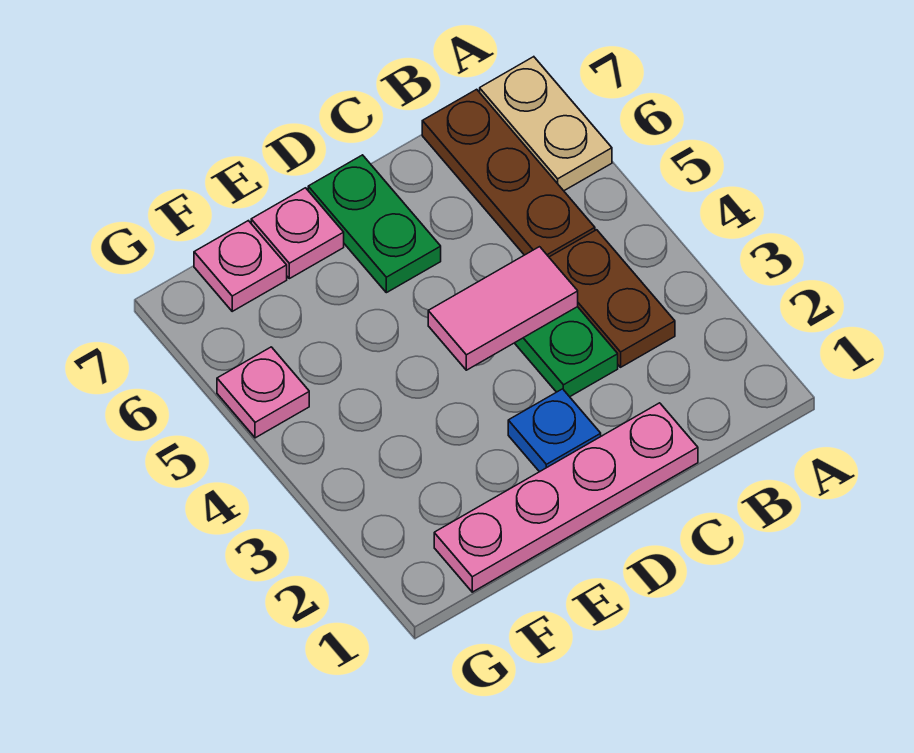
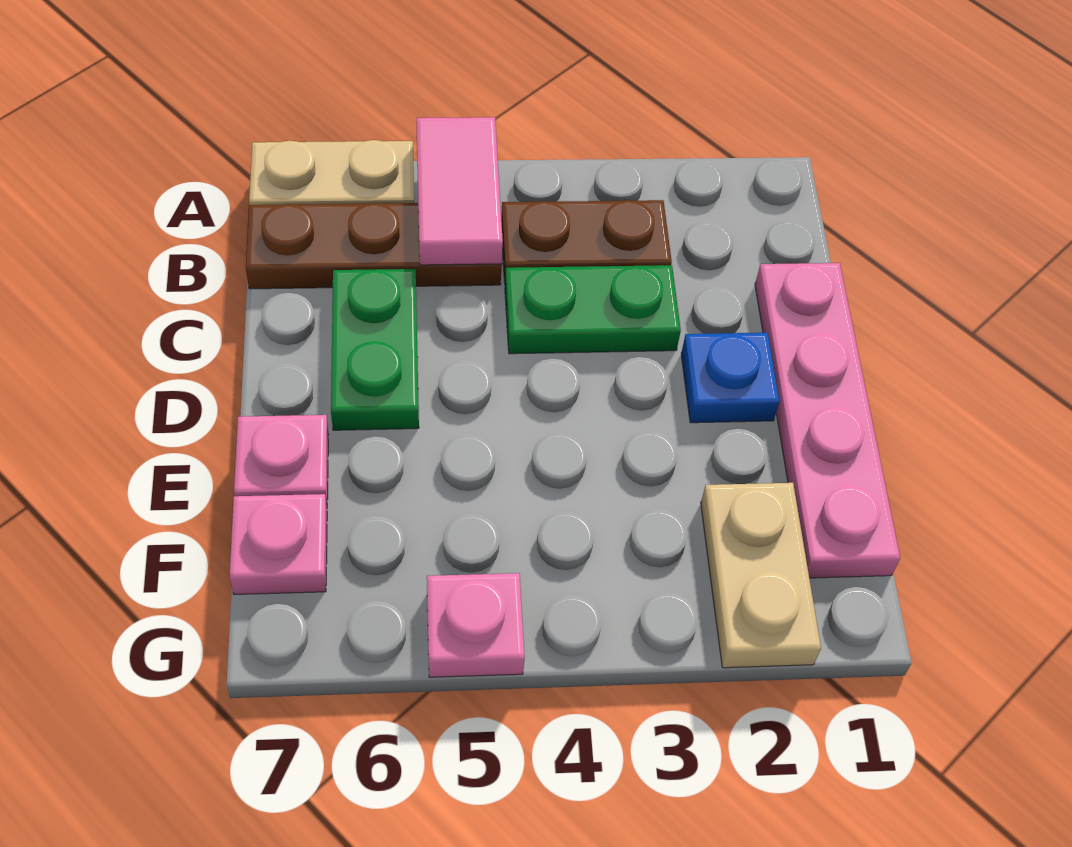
pink 1x2 tile [428,247,578,370] -> pink 1x2 tile moved to [416,117,503,265]
green 1x2 plate [308,155,441,293] -> green 1x2 plate turned to [331,269,419,430]
none -> tan 1x2 plate [701,483,821,668]

